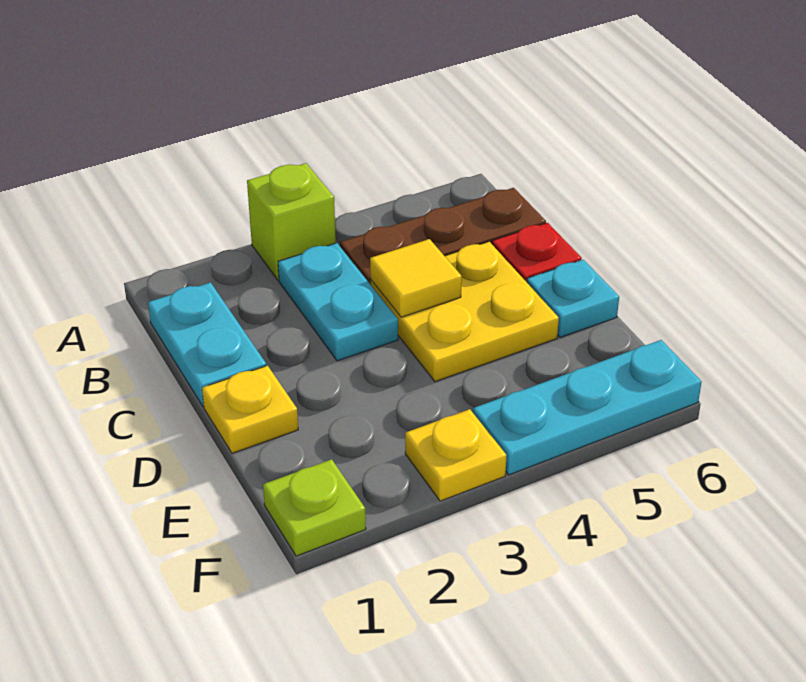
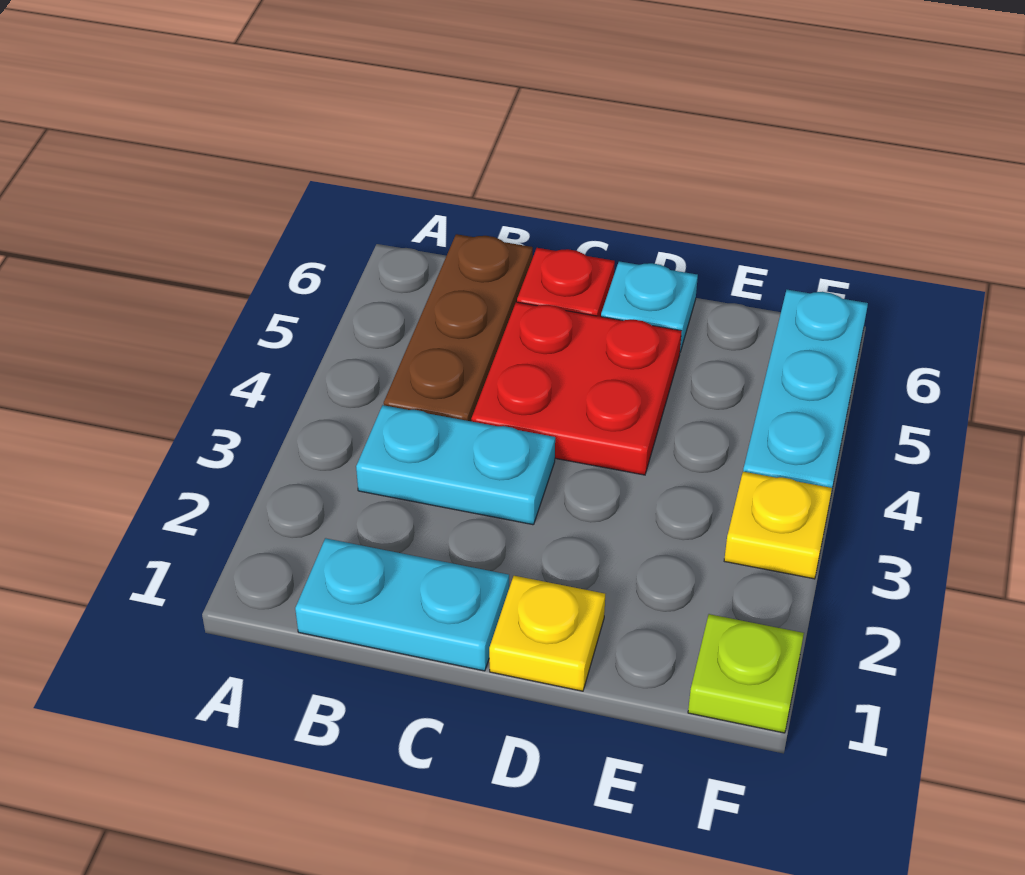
lime 1x1 brick [247,163,336,280] -> none
yellow 2x2 plate [370,242,559,382] -> red 2x2 plate [471,302,682,475]
yellow 1x1 tile [370,239,462,317] -> none

